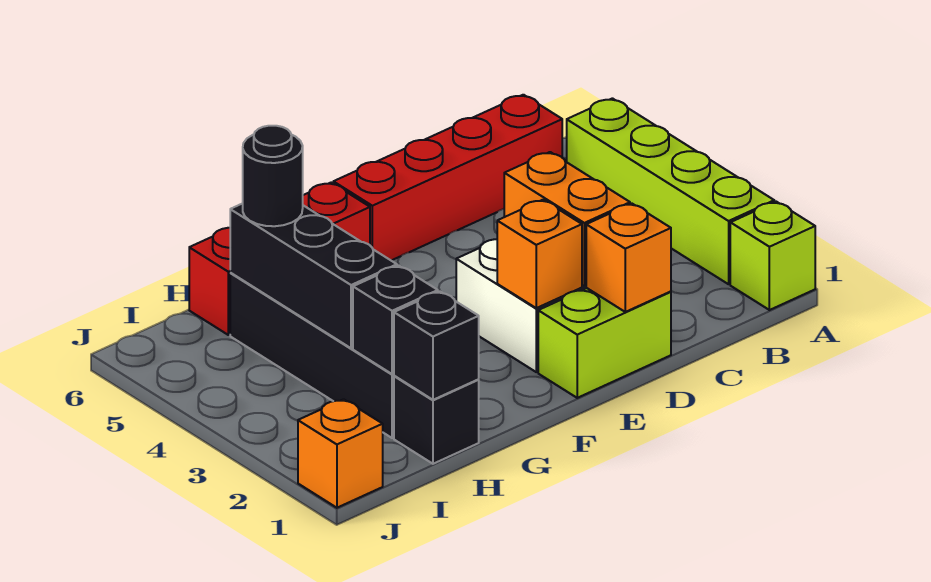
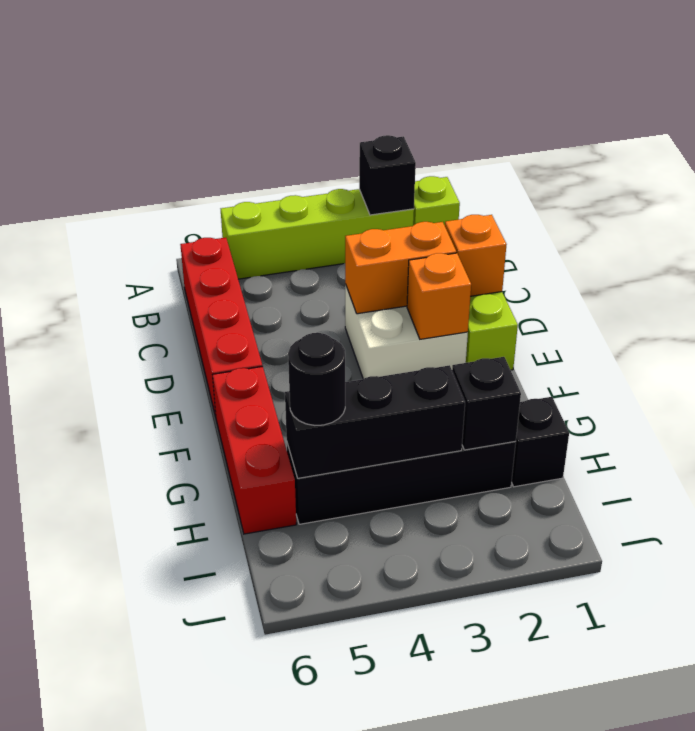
black 1x1 brick [394,291,479,400] -> black 1x1 brick moved to [359,135,416,215]
orange 1x1 brick [298,399,383,508] -> none

